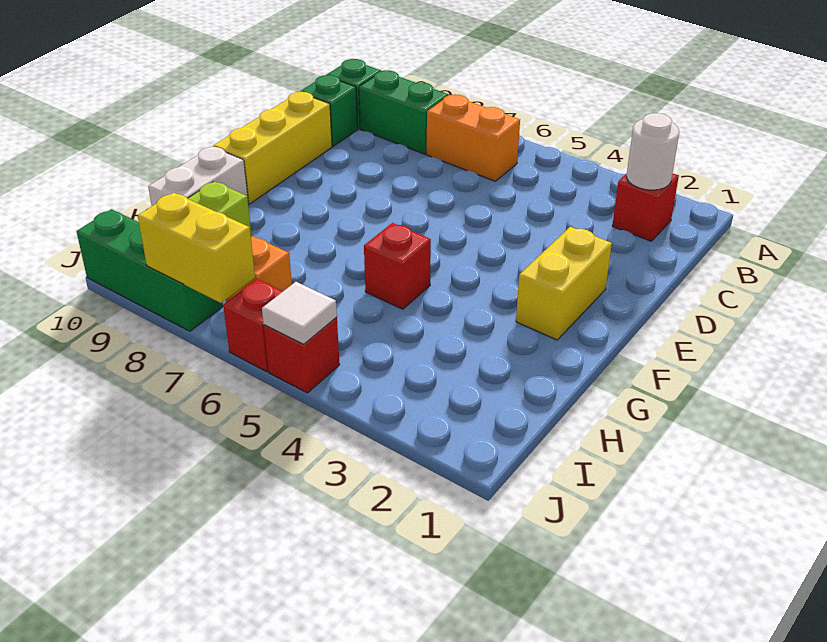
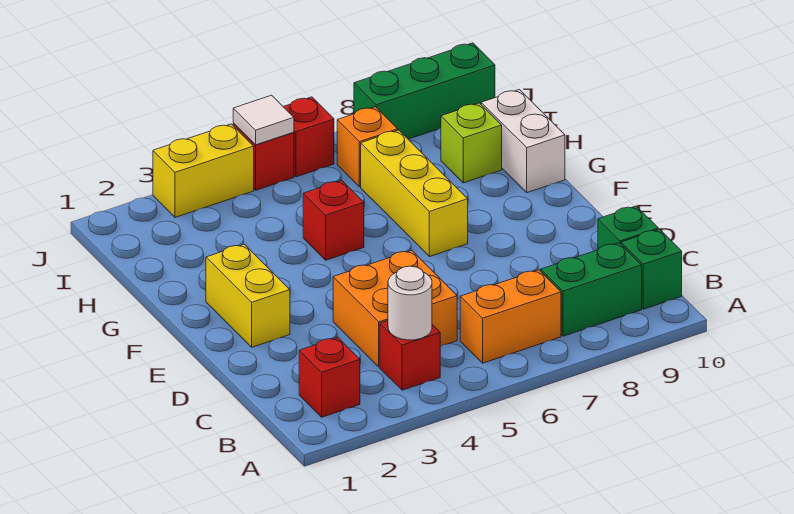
white 1x1 round brick [627,113,679,190] -> white 1x1 round brick moved to [388,266,432,340]
none -> red 1x1 brick [380,321,440,390]
none -> orange 2x2 brick [333,250,457,367]
yellow 1x3 brick [213,92,332,204] -> yellow 1x3 brick moved to [361,130,468,257]
yellow 1x2 brick [138,193,255,303] -> yellow 1x2 brick moved to [153,124,254,217]

